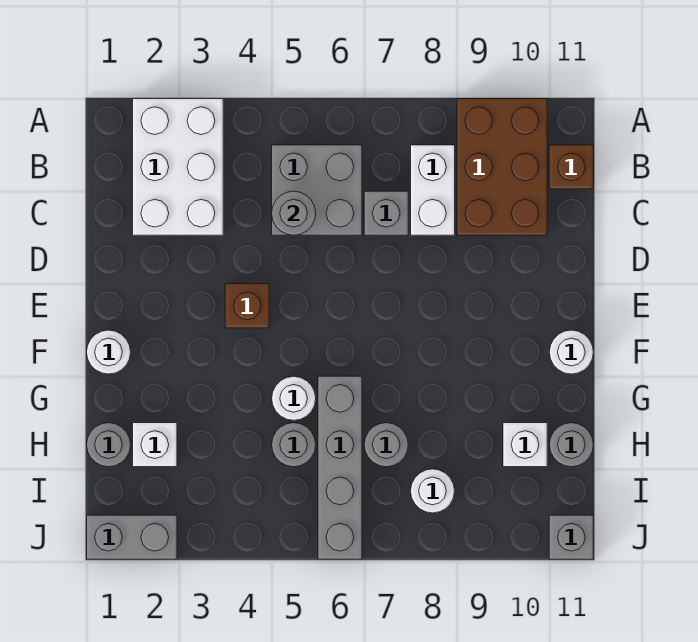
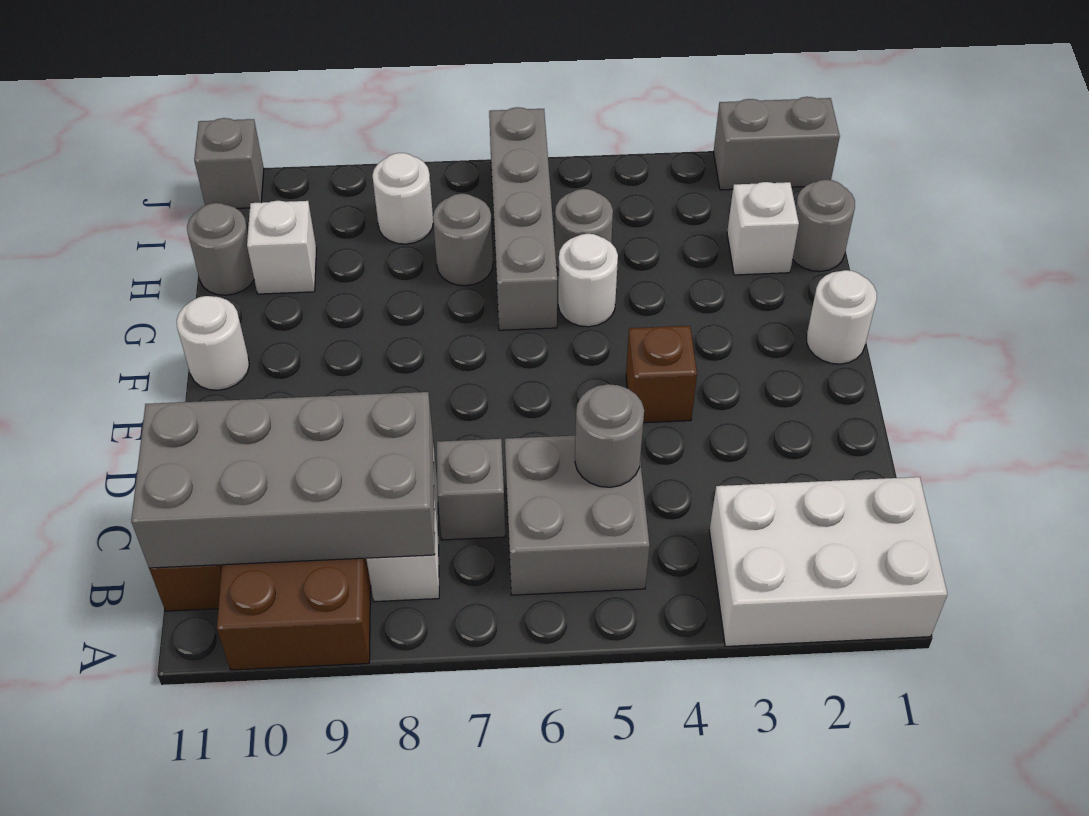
white 2x3 brick [133,99,223,235] -> white 2x3 brick turned to [709,477,948,646]
none -> grey 2x4 brick [131,392,435,568]

